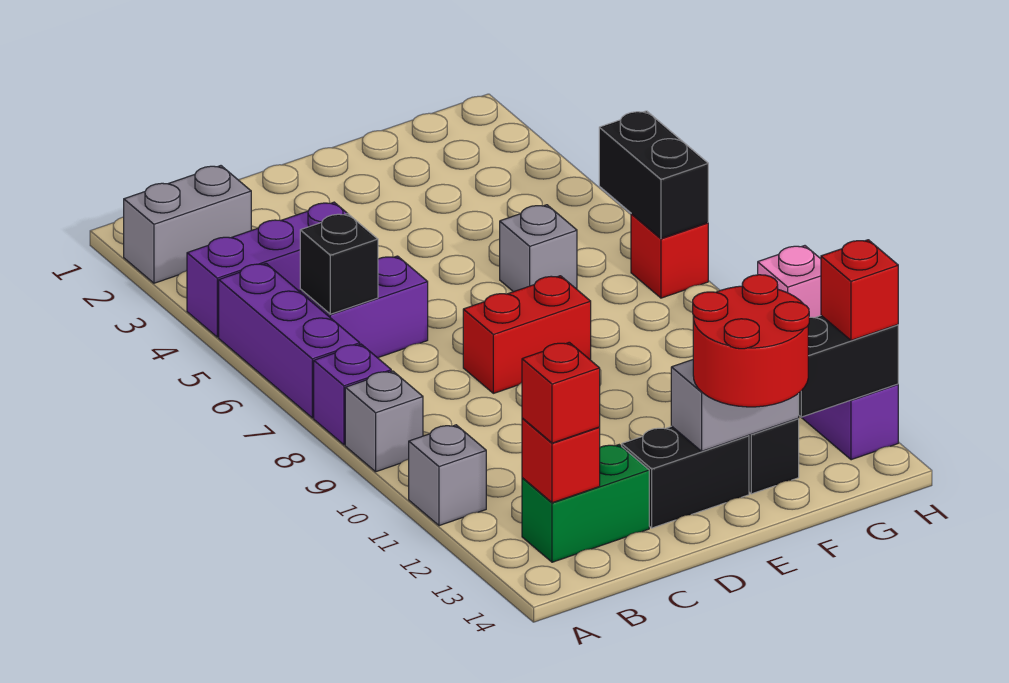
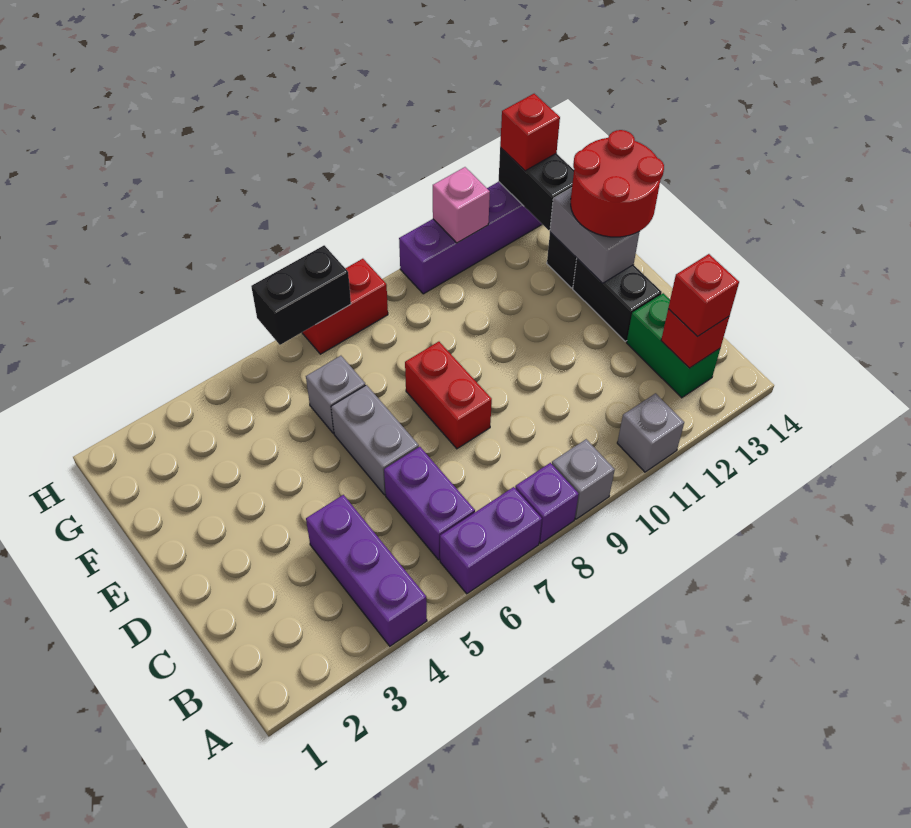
grey 1x2 brick [124,166,251,283] -> grey 1x2 brick moved to [331,385,419,495]
purple 1x3 brick [219,264,360,418] -> purple 1x2 brick [440,487,542,594]
black 1x1 brick [300,214,378,314] -> none
red 1x1 brick [631,214,708,298] -> red 1x2 brick [302,259,388,354]

